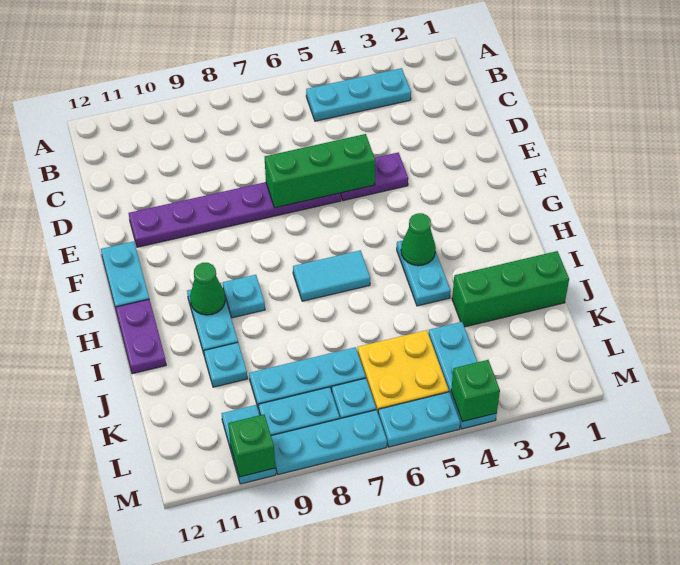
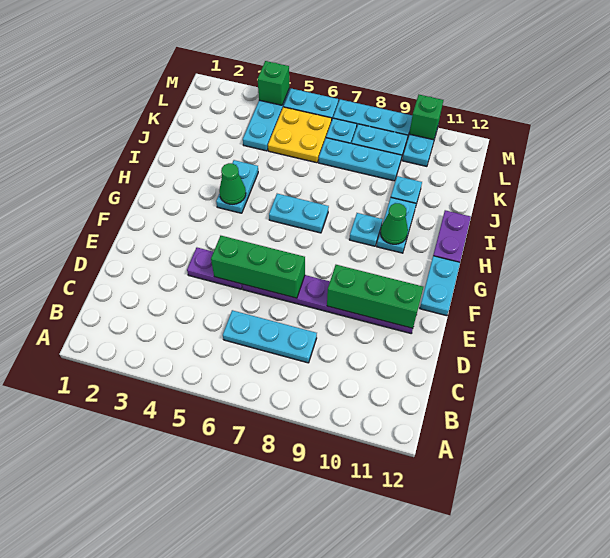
cyan 1x3 plate [306,68,411,121] -> cyan 1x3 plate moved to [223,310,317,363]
cyan 1x2 tile [293,250,370,301] -> cyan 1x2 plate [269,194,329,233]
green 1x3 brick [452,251,569,327] -> green 1x3 brick moved to [327,265,423,328]

